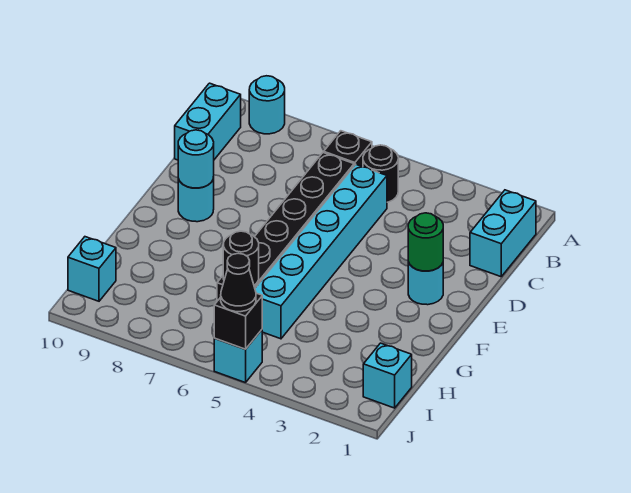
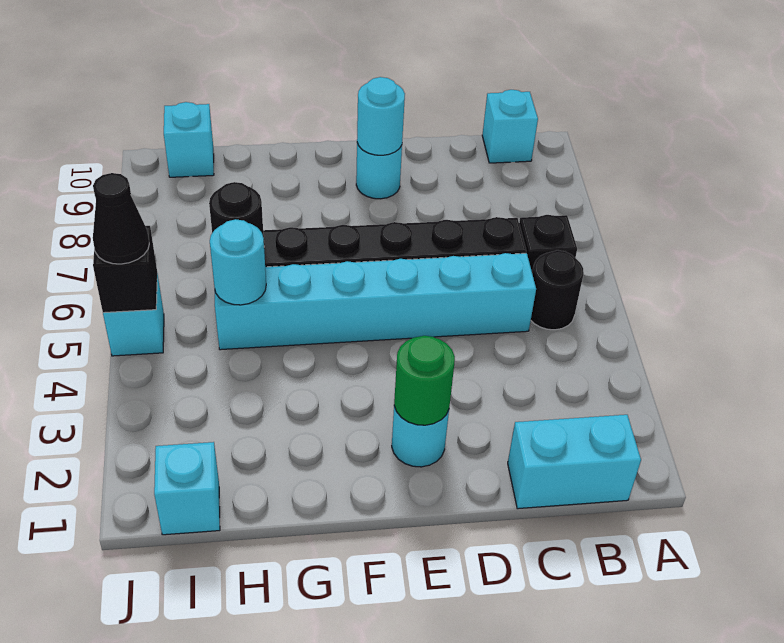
cyan 1x1 round brick [249,76,285,134] -> cyan 1x1 round brick moved to [210,219,266,305]
cyan 1x2 brick [175,83,241,160] -> cyan 1x1 brick [482,90,538,163]

